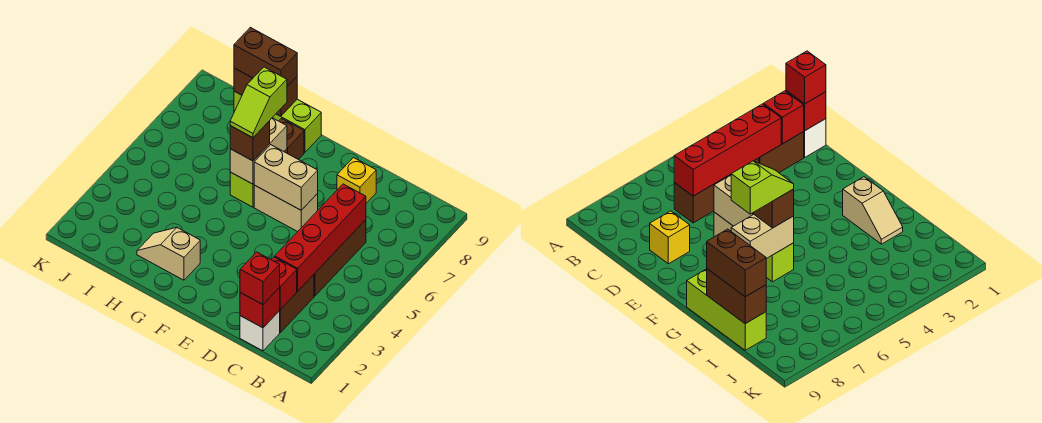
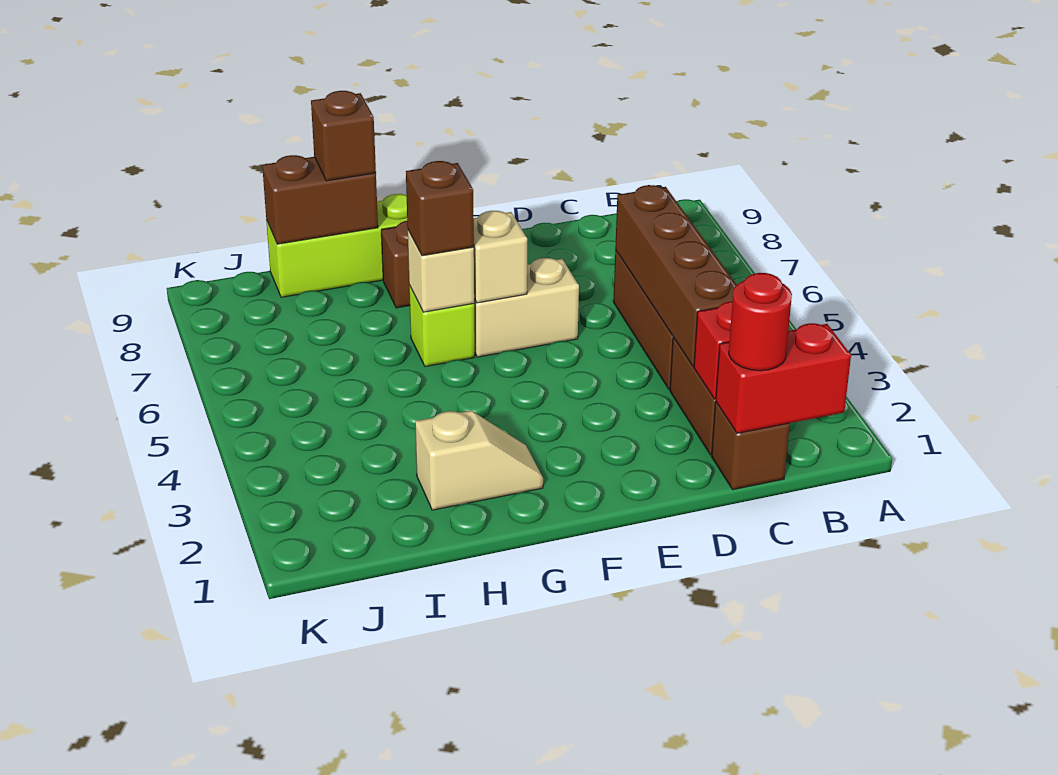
white 1x1 brick [240,311,280,351] -> brown 1x1 brick [711,402,790,490]
red 1x1 brick [240,288,280,328] -> red 1x2 brick [716,323,851,433]
red 1x1 brick [240,252,280,305] -> red 1x1 round brick [729,273,792,371]
red 1x4 brick [275,184,366,291] -> brown 1x4 brick [615,185,737,366]
yellow 1x1 brick [337,158,376,203] -> none
tan 1x2 brick [254,145,318,210] -> tan 1x1 brick [473,211,527,303]
tan 1x2 slope [137,227,200,280] -> tan 1x2 slope turned to [415,410,543,510]
tan 1x2 brick [230,118,287,184] -> tan 1x1 brick [408,230,474,312]
lime 1x2 slope [230,67,287,138] -> none
brown 1x2 brick [234,27,297,86] -> brown 1x1 brick [311,91,376,181]

